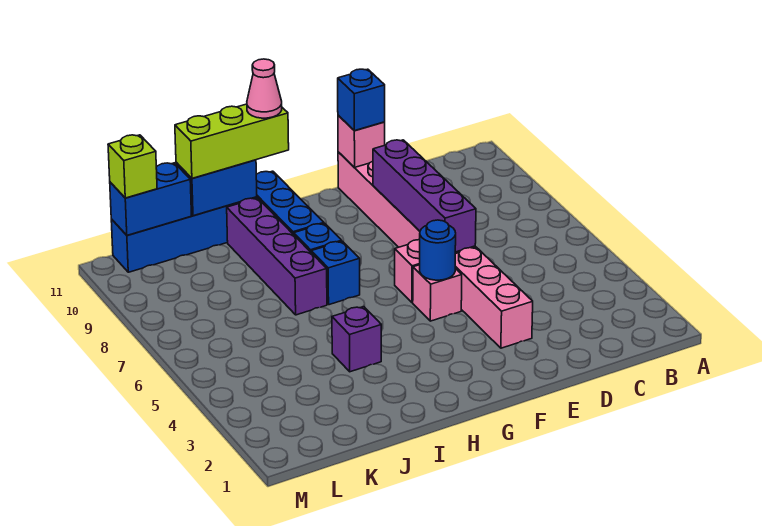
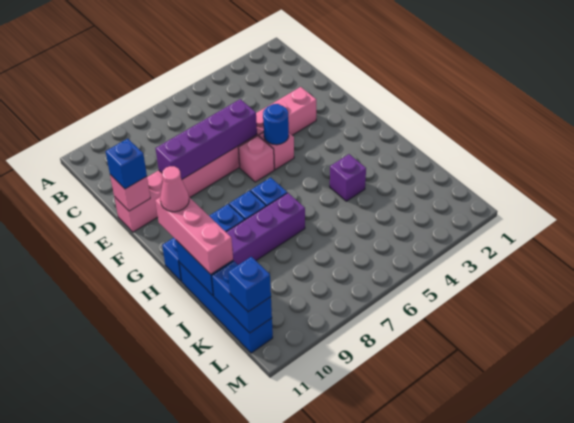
lime 1x3 brick [175,104,289,178] -> pink 1x3 brick [155,197,233,274]
lime 1x1 brick [108,135,157,198] -> blue 1x1 brick [228,257,271,312]

